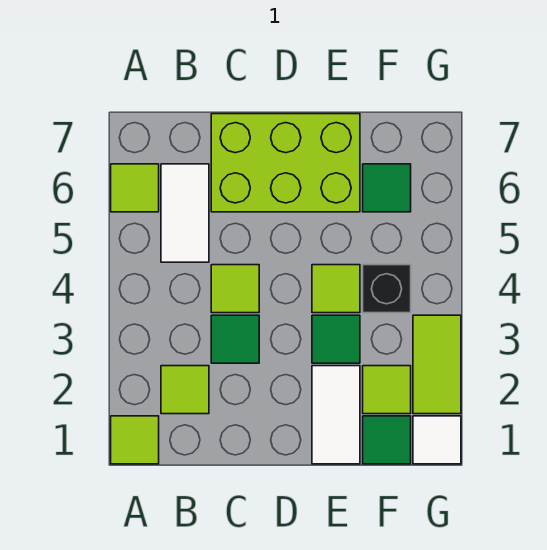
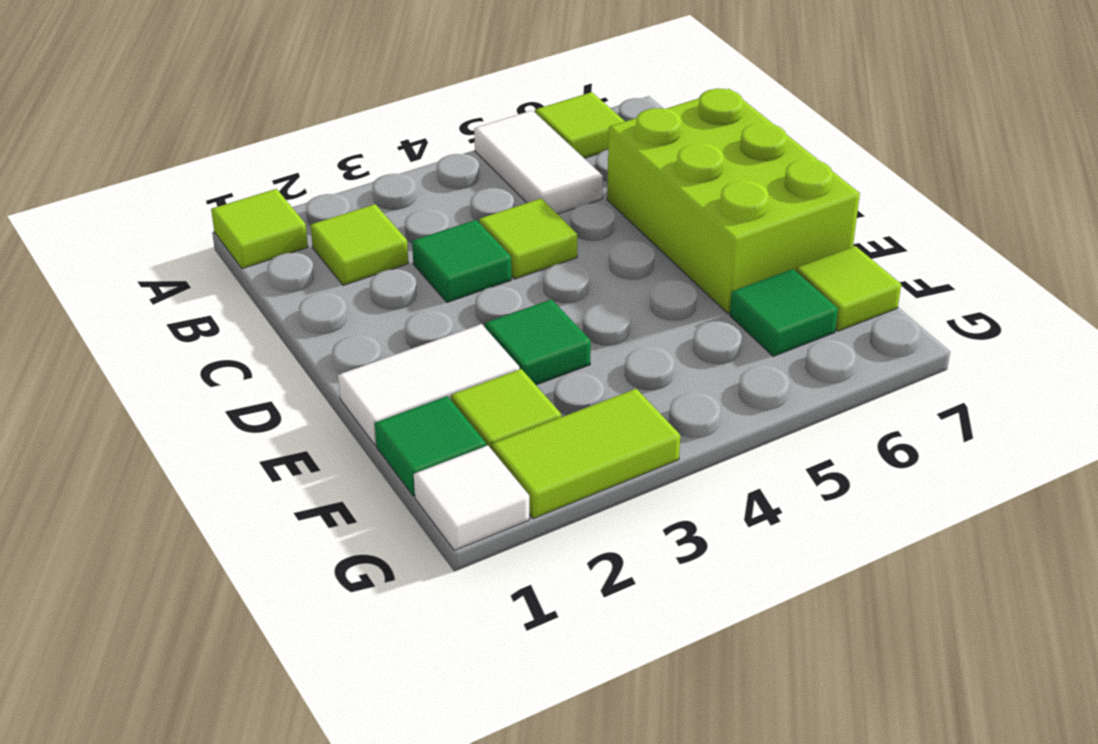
white 1x2 tile [161,164,209,262] -> white 1x2 tile turned to [474,110,603,214]
lime 1x1 tile [312,265,360,313] -> lime 1x1 tile moved to [796,246,901,331]
black 1x1 brick [363,265,411,313] -> none

